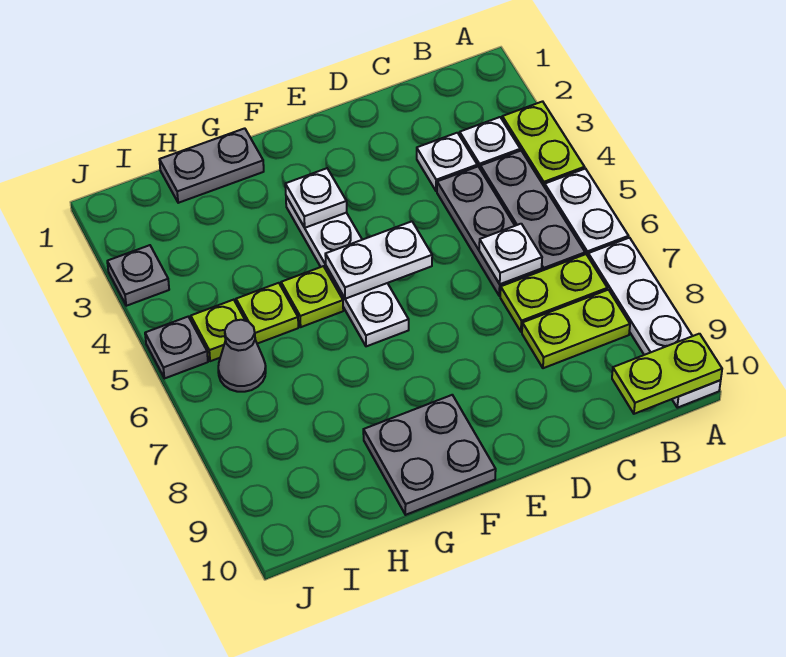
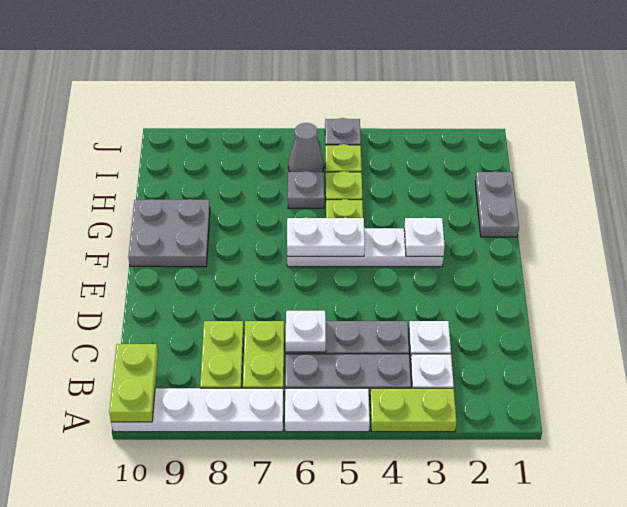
white 1x2 plate [325,221,432,299] -> white 1x2 plate turned to [287,218,365,256]
grey 1x1 plate [107,245,169,306] -> grey 1x1 plate moved to [288,171,324,208]

